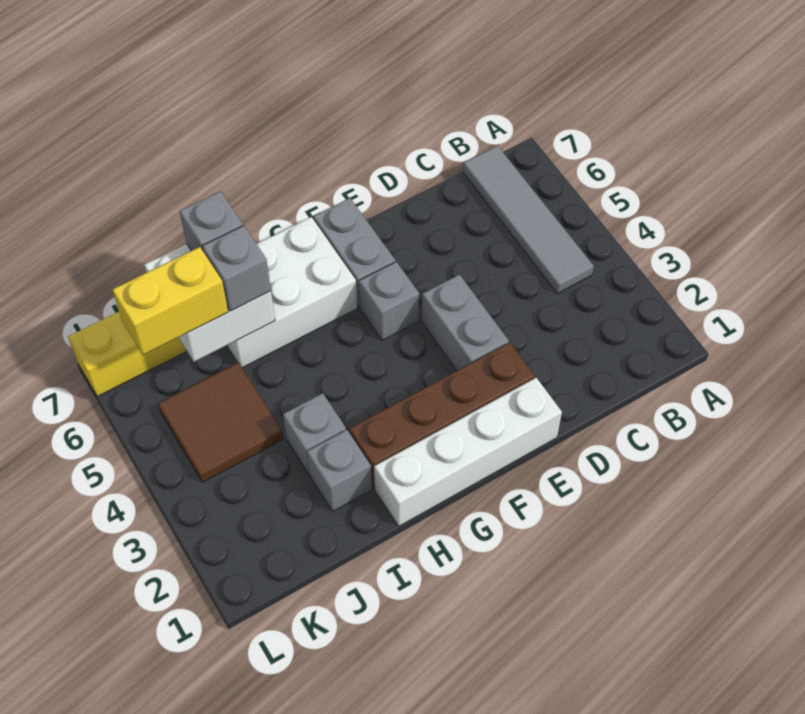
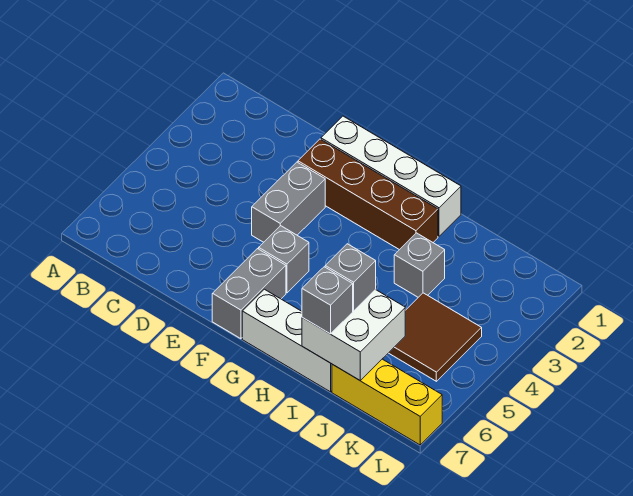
grey 1x4 tile [463,146,594,293] -> none
white 2x3 brick [227,217,357,368] -> white 1x3 brick [242,289,332,392]
grey 1x1 brick [307,430,372,512] -> none
yellow 1x2 brick [113,247,228,355] -> none

